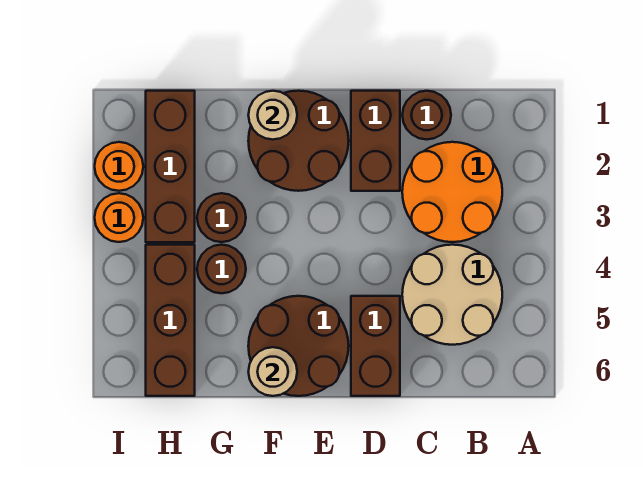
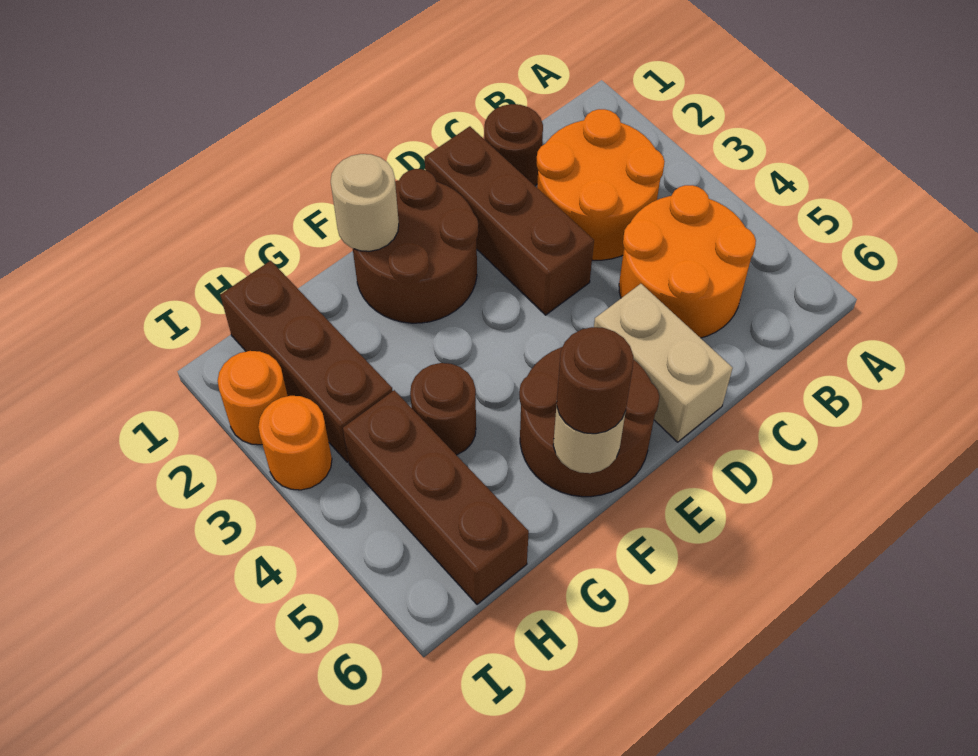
tan 2x2 round brick [402,245,502,345] -> orange 2x2 round brick [619,185,756,338]
brown 1x2 brick [351,91,400,191] -> brown 1x3 brick [424,126,594,315]
brown 1x2 brick [351,296,400,396] -> tan 1x2 brick [594,284,733,442]
brown 1x1 round brick [197,193,246,242] -> brown 1x1 round brick moved to [557,327,633,434]

